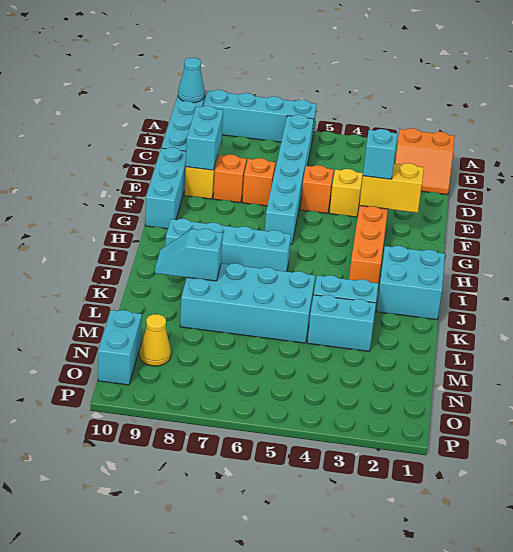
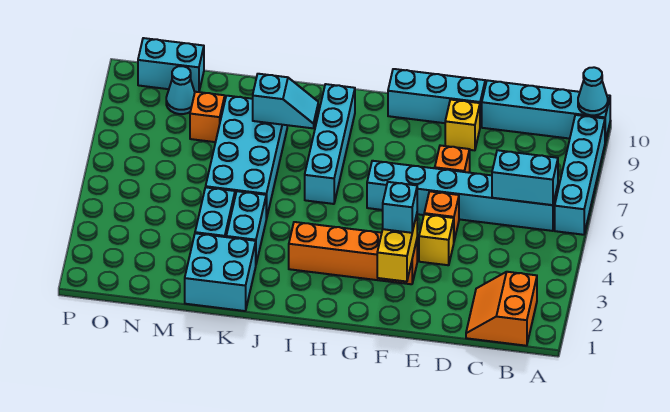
cyan 1x2 brick [186,106,223,170] -> cyan 1x2 brick moved to [492,150,558,205]
orange 1x1 brick [213,155,246,203] -> orange 1x1 brick moved to [190,92,225,142]
cyan 2x2 brick [376,246,445,320] -> cyan 2x2 brick moved to [185,233,256,311]
cyan 1x2 slope [155,228,223,281] -> cyan 1x2 slope turned to [253,74,318,128]
yellow 1x1 cone [140,314,171,366] -> cyan 1x1 cone [166,66,195,114]

